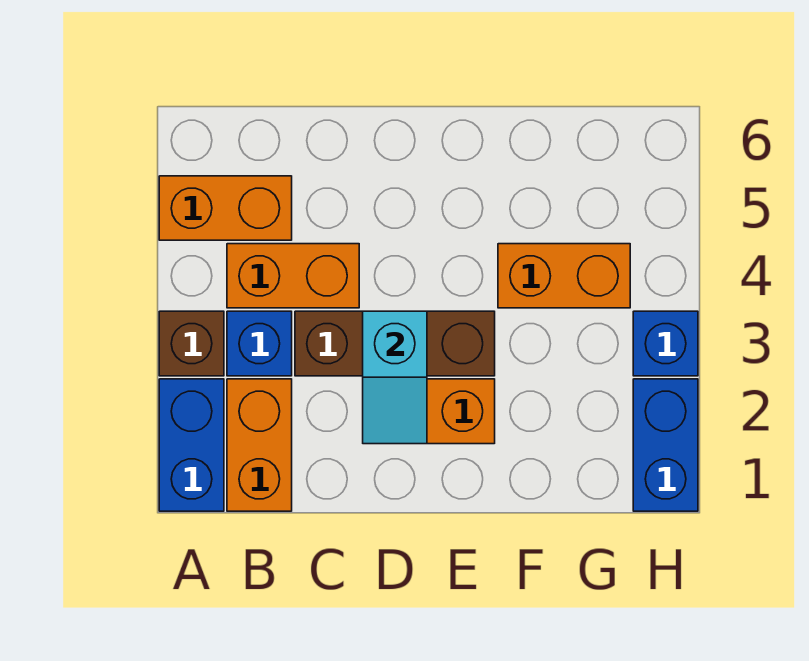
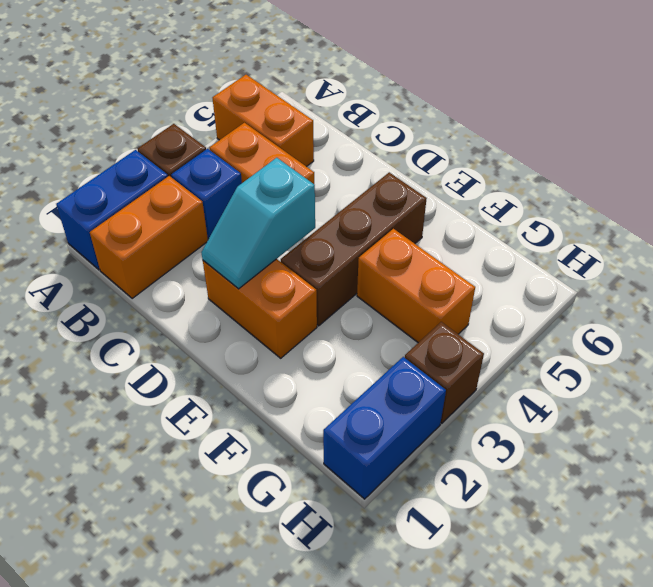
brown 1x3 brick [295,311,495,376] -> brown 1x3 brick turned to [281,172,427,326]
blue 1x1 brick [633,311,698,376] -> brown 1x1 brick [405,322,484,423]

